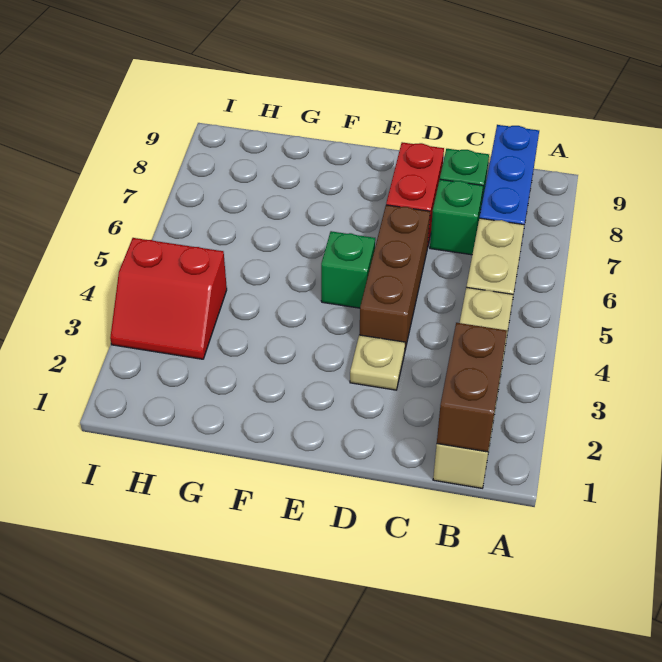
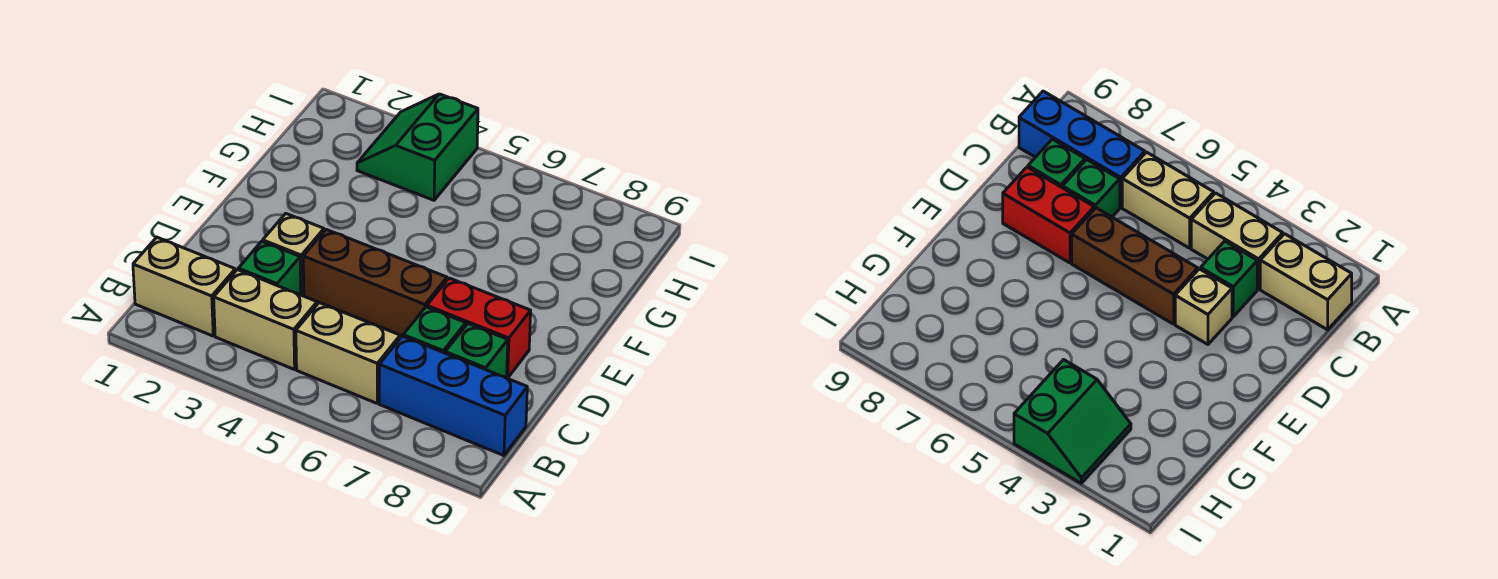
brown 1x2 brick [437,323,507,452] -> none
tan 1x1 plate [350,335,405,390] -> tan 1x1 brick [263,213,324,295]
green 1x1 brick [321,231,375,308] -> green 1x1 brick moved to [238,241,301,295]
red 2x2 slope [110,238,227,359] -> green 2x2 slope [357,94,478,200]

